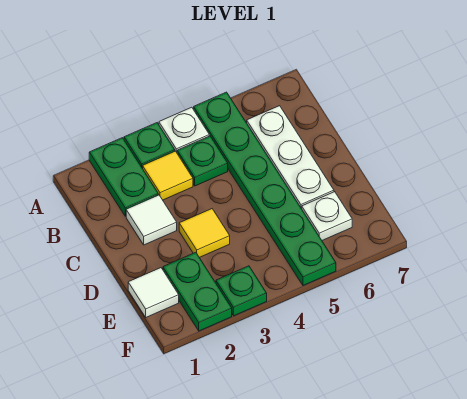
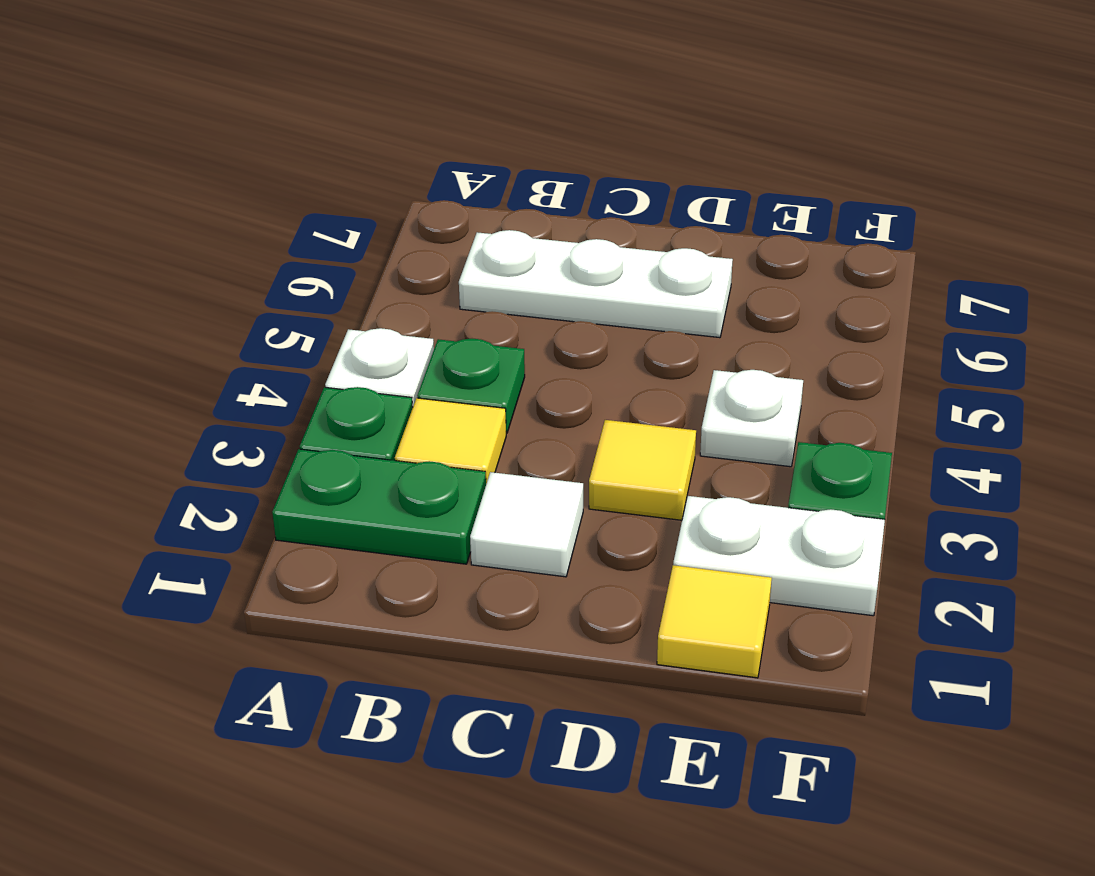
green 1x6 plate [194,92,336,285] -> none
white 1x1 tile [128,268,179,317] -> yellow 1x1 tile [657,565,772,678]
green 1x2 plate [163,252,232,331] -> white 1x2 plate [673,496,885,616]
white 1x1 plate [302,192,352,240] -> white 1x1 plate moved to [700,370,803,467]

